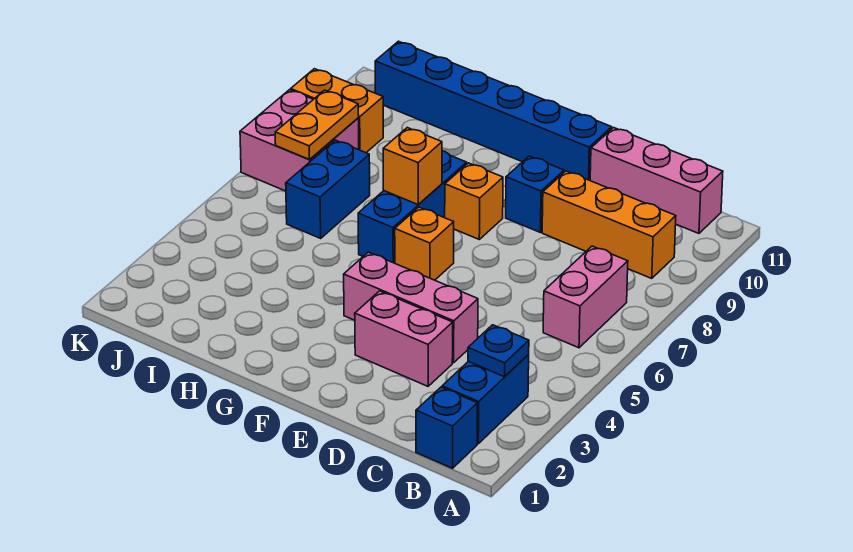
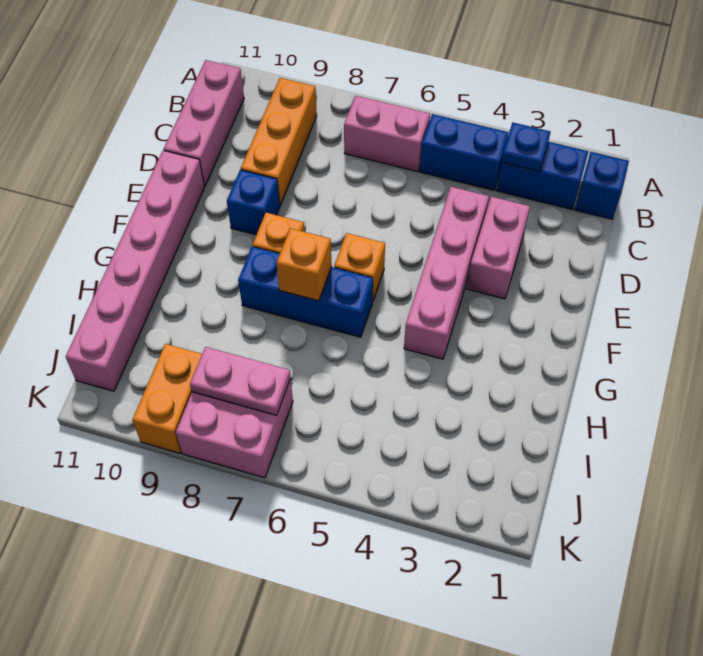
pink 1x3 brick [344,252,478,363] -> pink 1x4 brick [404,187,489,359]
blue 1x6 brick [375,41,612,180] -> pink 1x6 brick [65,150,204,391]
blue 1x2 brick [286,140,370,238] -> blue 1x2 brick moved to [420,114,509,190]
orange 1x2 plate [275,90,359,159] -> pink 1x2 plate [190,347,291,415]

